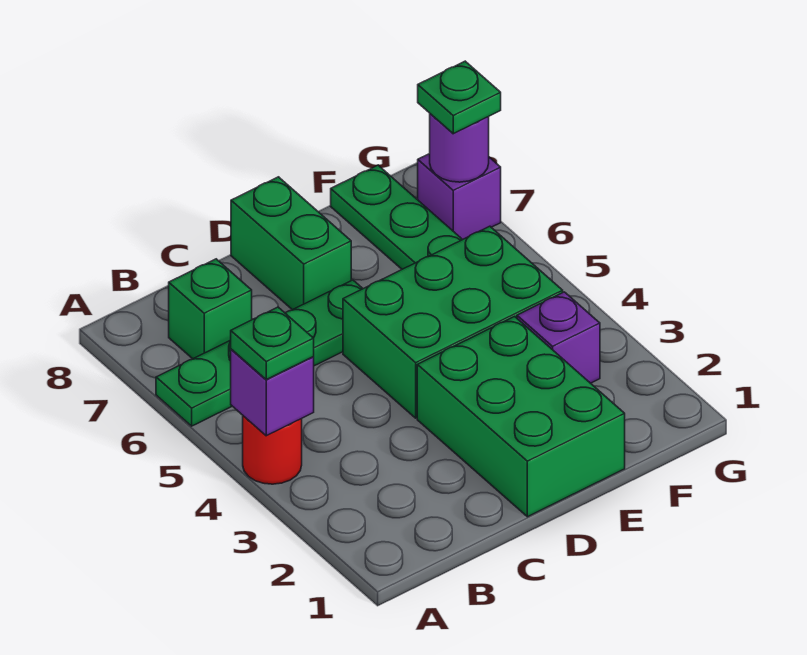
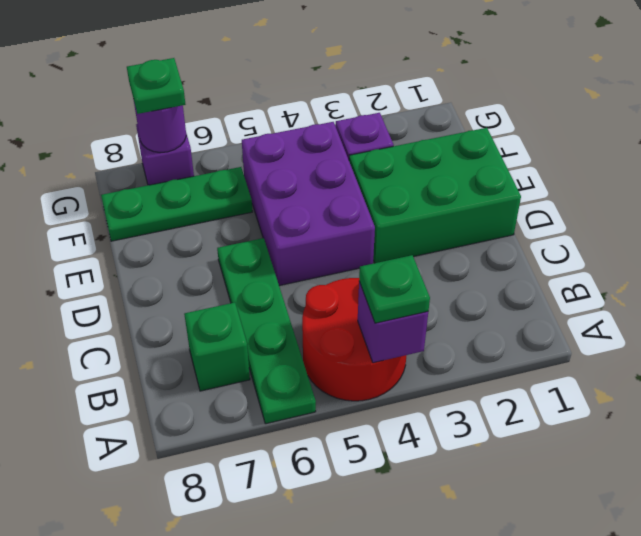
red 1x1 round brick [243,416,302,484] -> red 2x2 round brick [302,278,407,401]
green 2x3 brick [343,226,563,418] -> purple 2x3 brick [242,122,375,286]
green 1x2 brick [231,177,351,310] -> none

